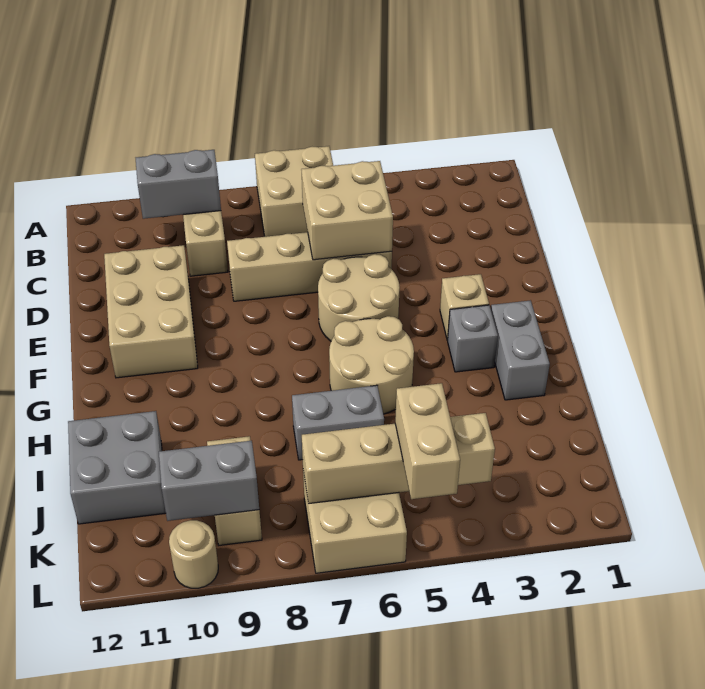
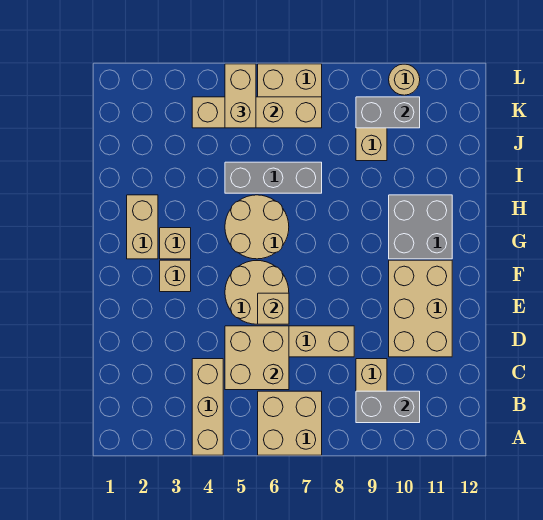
none -> tan 1x3 brick [192,359,223,455]
none -> tan 1x1 brick [258,293,289,324]
grey 1x2 brick [491,300,550,400] -> tan 1x2 brick [127,195,158,259]
grey 1x1 brick [448,305,498,372] -> tan 1x1 brick [160,228,191,259]
grey 1x2 brick [292,385,384,460] -> grey 1x3 brick [225,162,322,193]
grey 2x2 brick [68,411,166,524] -> grey 2x2 brick moved to [389,195,452,259]

